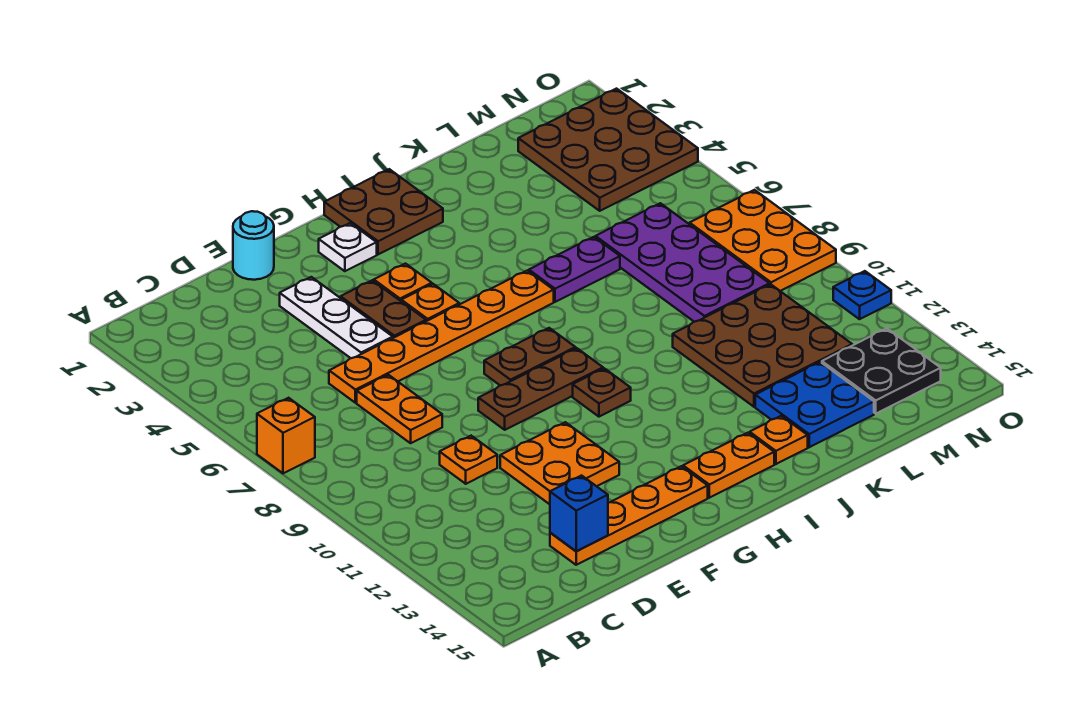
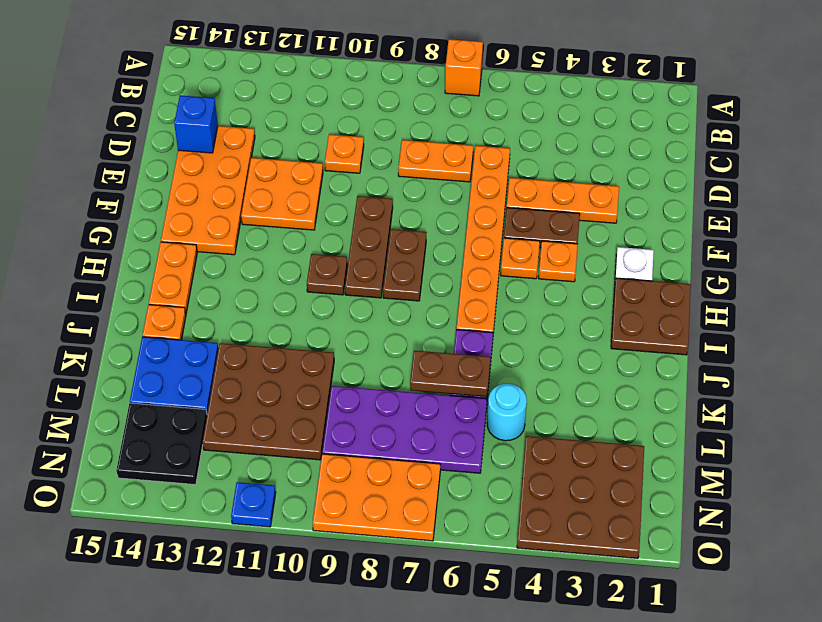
orange 1x4 plate [550,466,708,565] -> orange 2x4 plate [161,126,255,255]
cyan 1x1 round brick [233,211,274,280] -> cyan 1x1 round brick moved to [487,384,527,441]
white 1x3 plate [280,277,393,358] -> orange 1x3 plate [507,178,619,223]
none -> brown 1x2 plate [410,351,491,397]

